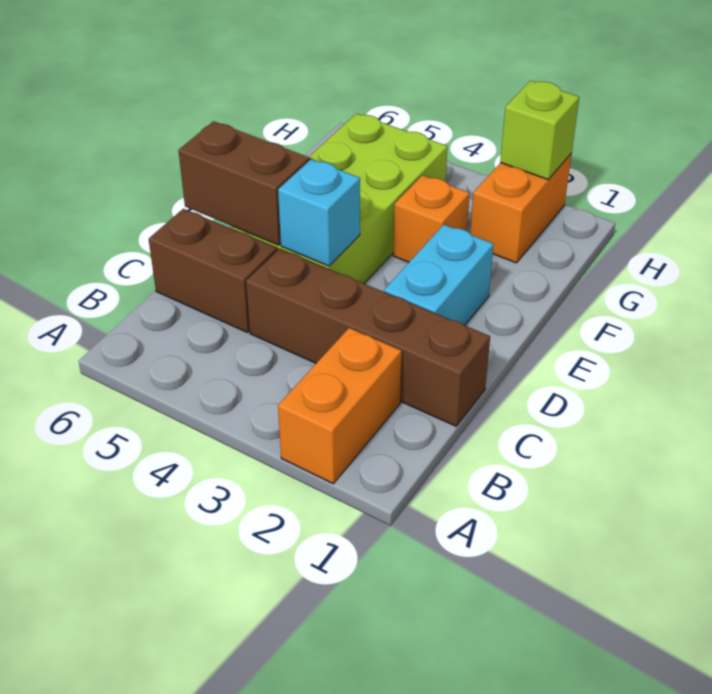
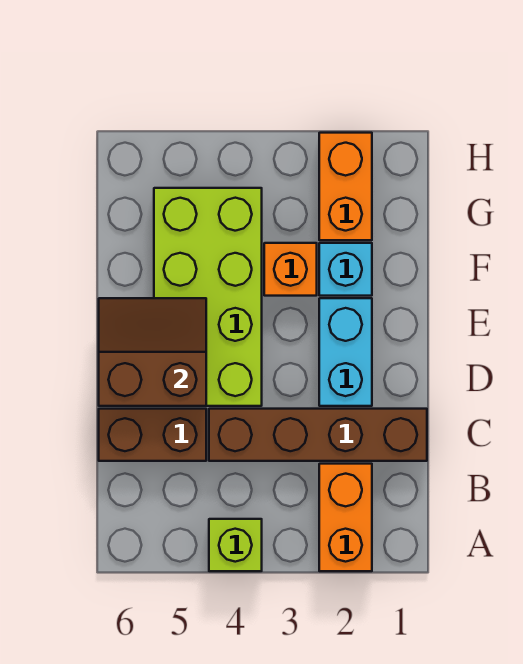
cyan 1x1 brick [278,159,360,266] -> cyan 1x1 brick moved to [319,243,372,296]
lime 1x1 brick [500,81,579,179] -> lime 1x1 brick moved to [209,519,262,571]

